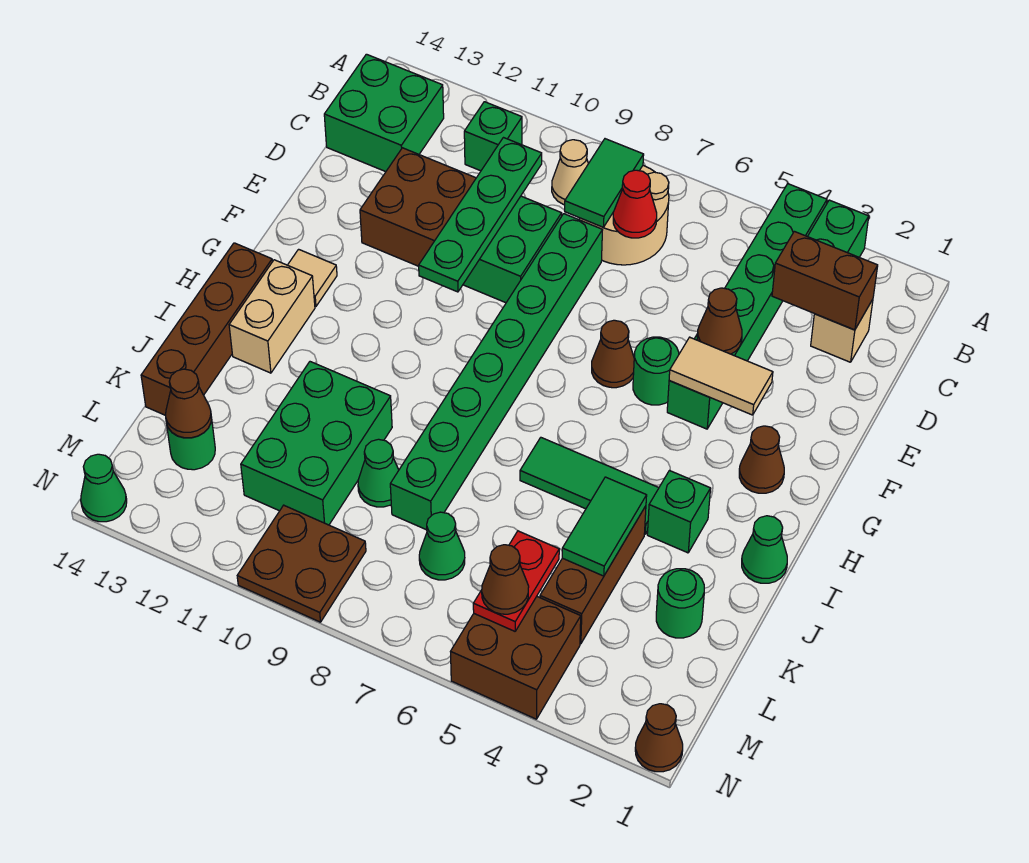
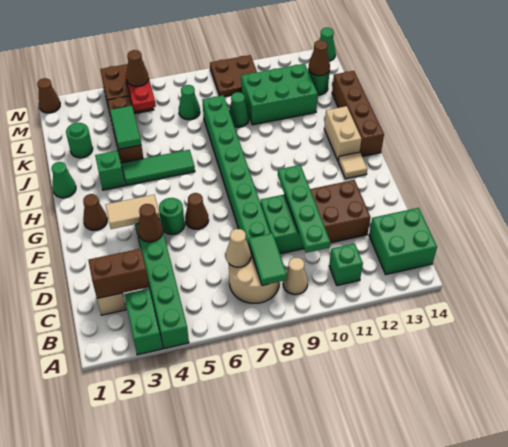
red 1x1 cone [613,170,657,238] -> tan 1x1 cone [226,229,251,267]
green 2x3 brick [241,362,392,525] -> green 2x3 brick turned to [241,64,318,125]

